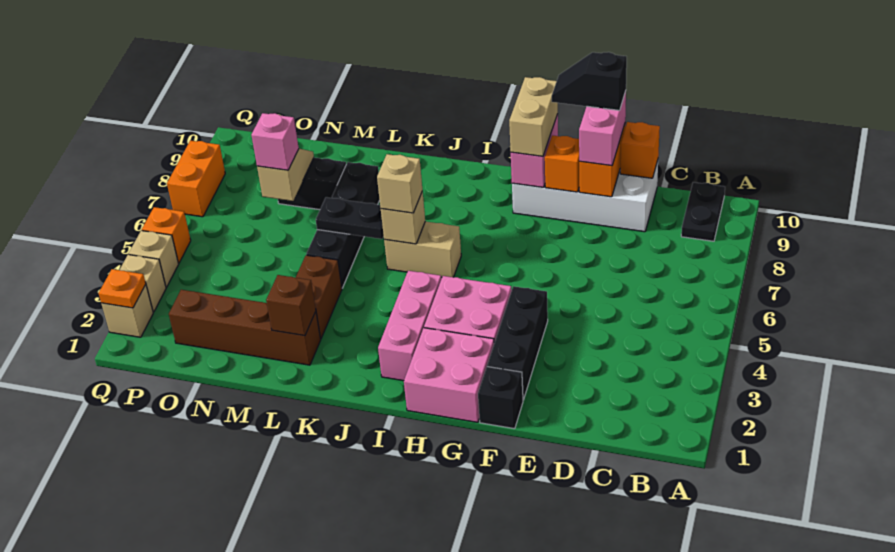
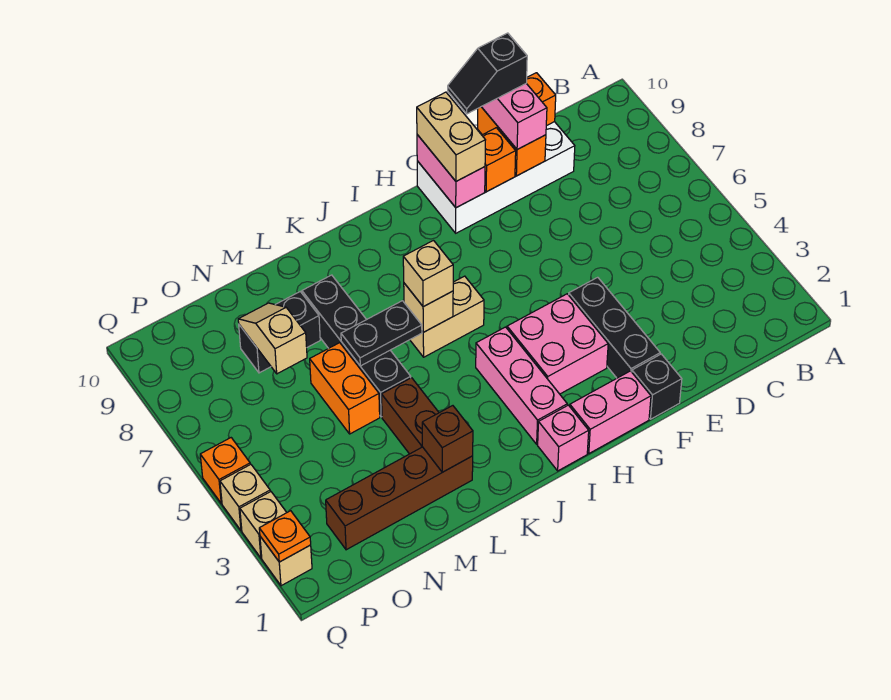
black 1x2 plate [681,182,725,241] -> none
pink 2x2 brick [404,328,494,422] -> pink 1x2 brick [570,371,651,453]
pink 1x1 brick [251,113,299,170] -> pink 1x1 brick moved to [538,405,589,471]
orange 1x2 brick [167,141,225,217] -> orange 1x2 brick moved to [310,343,380,434]

